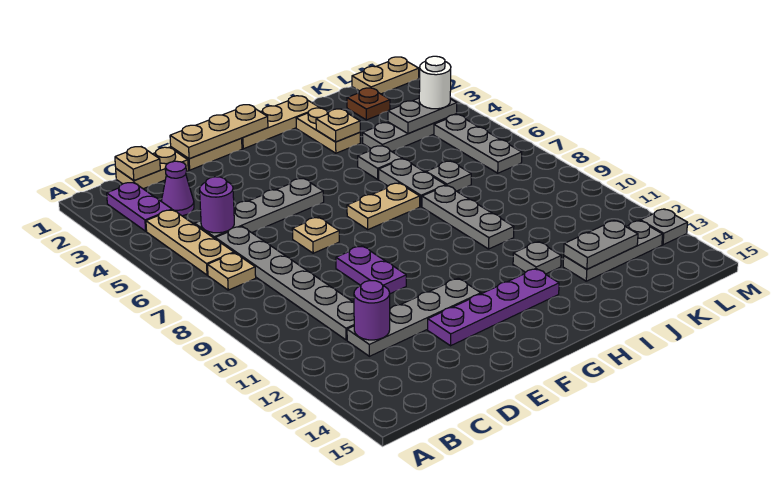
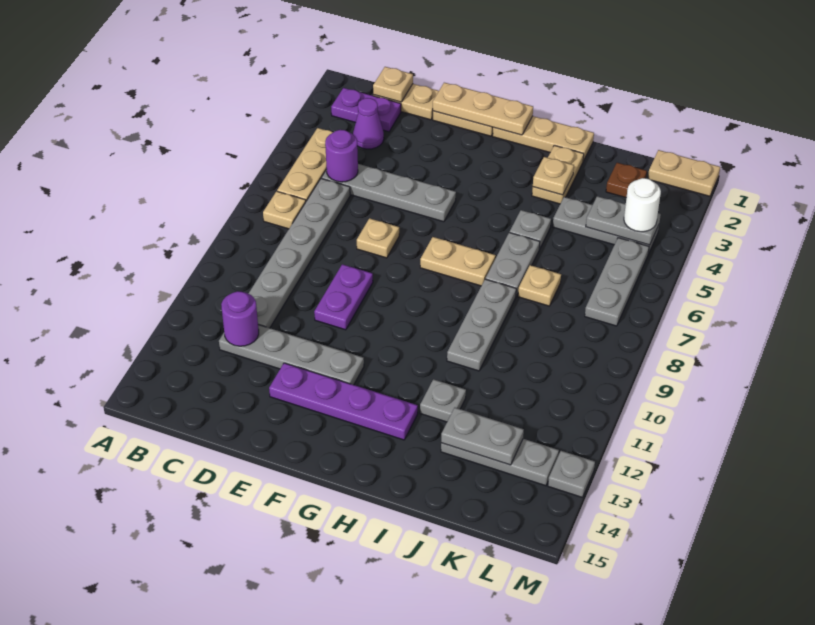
purple 1x2 plate [107,182,172,231] -> purple 1x2 plate turned to [331,88,401,132]
grey 1x1 plate [426,161,471,191] -> tan 1x1 plate [518,265,561,306]

